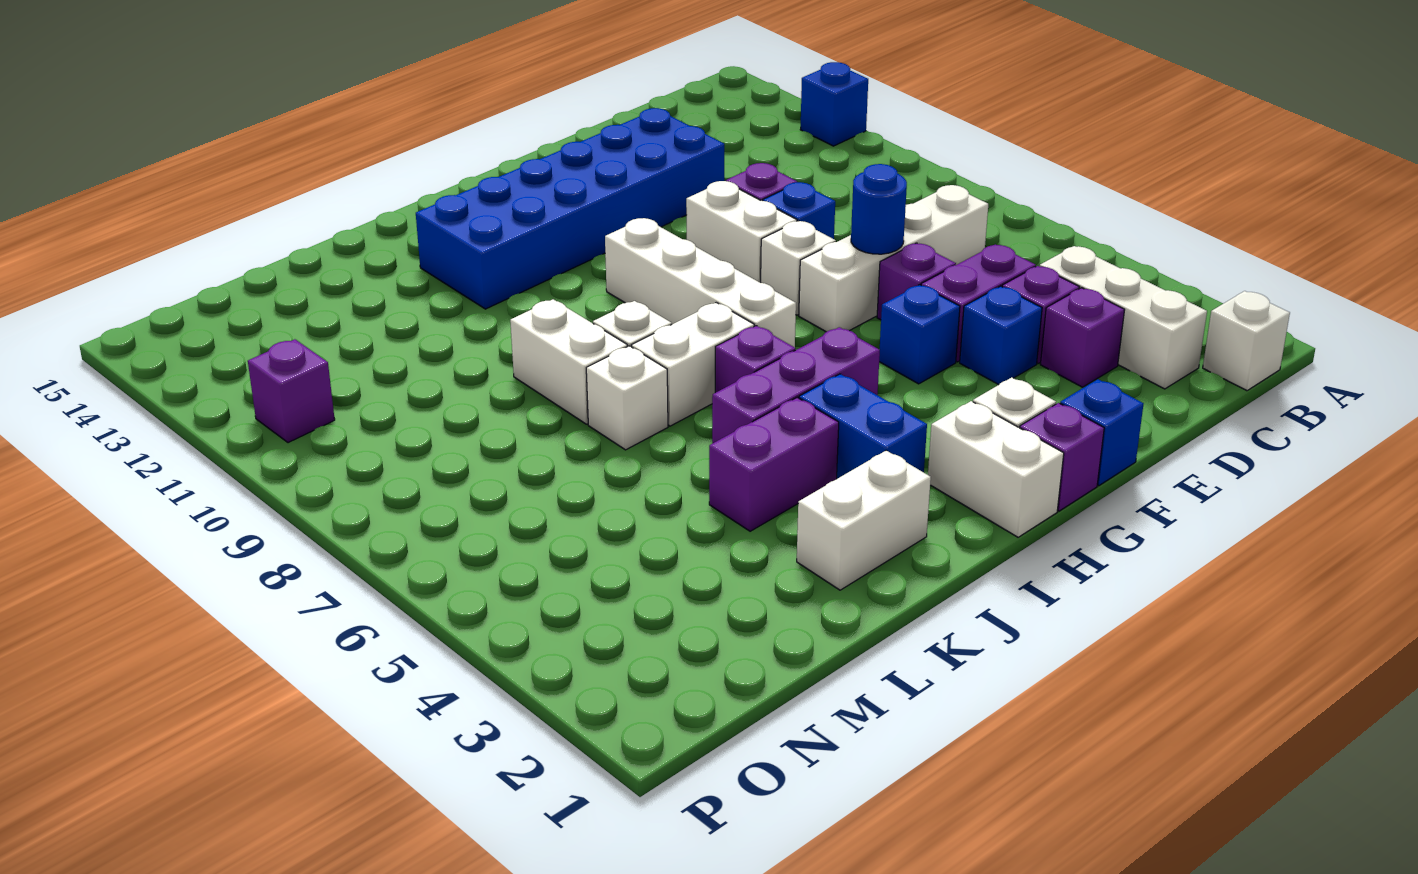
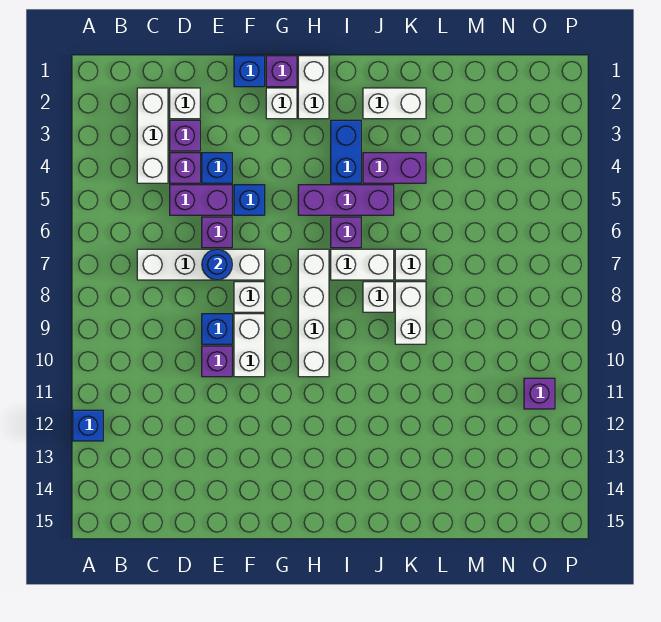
white 1x1 brick [1203,291,1290,391] -> white 1x1 brick moved to [170,88,200,119]
blue 2x6 brick [416,108,724,309] -> none

